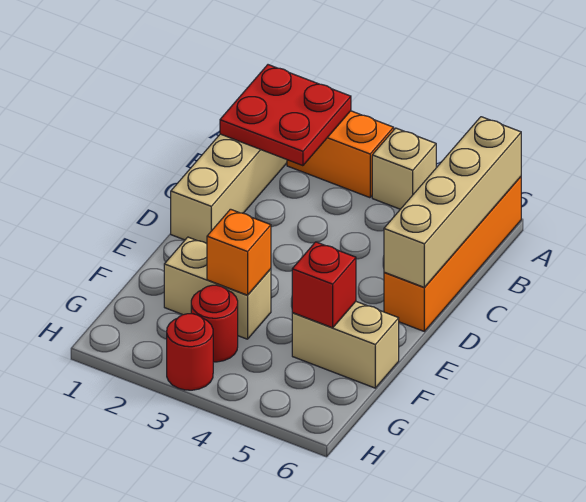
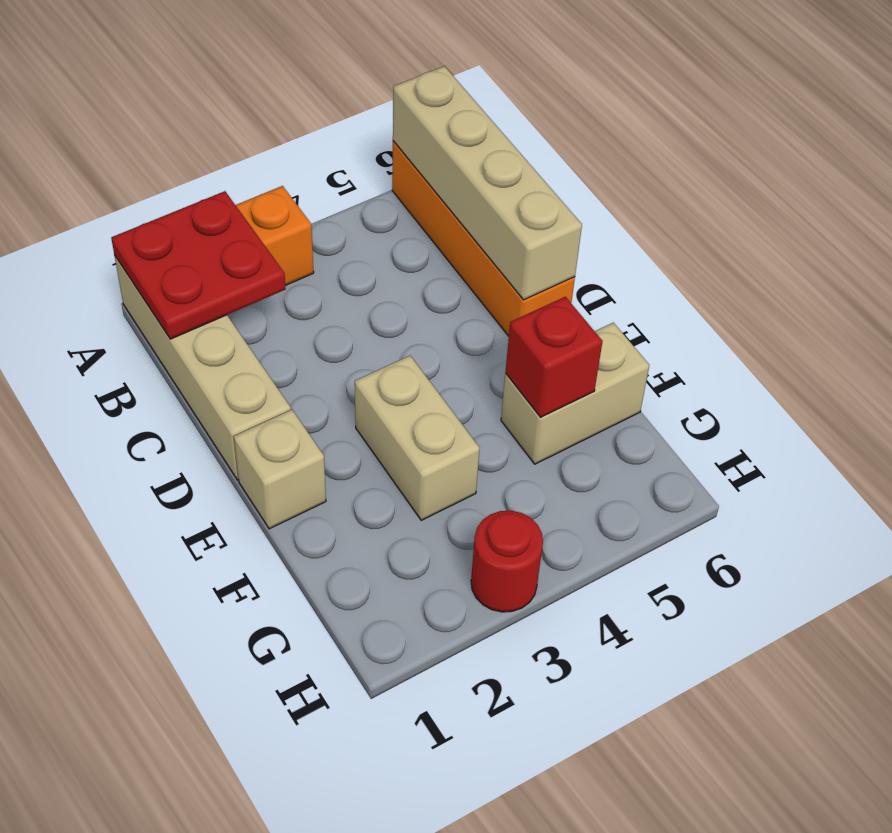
tan 1x1 brick [372,128,436,209] -> tan 1x1 brick moved to [234,410,326,529]
tan 1x2 brick [164,237,271,339] -> tan 1x2 brick turned to [355,356,480,520]
orange 1x1 brick [207,209,271,295] -> none
red 1x1 round brick [191,285,238,362] -> none

